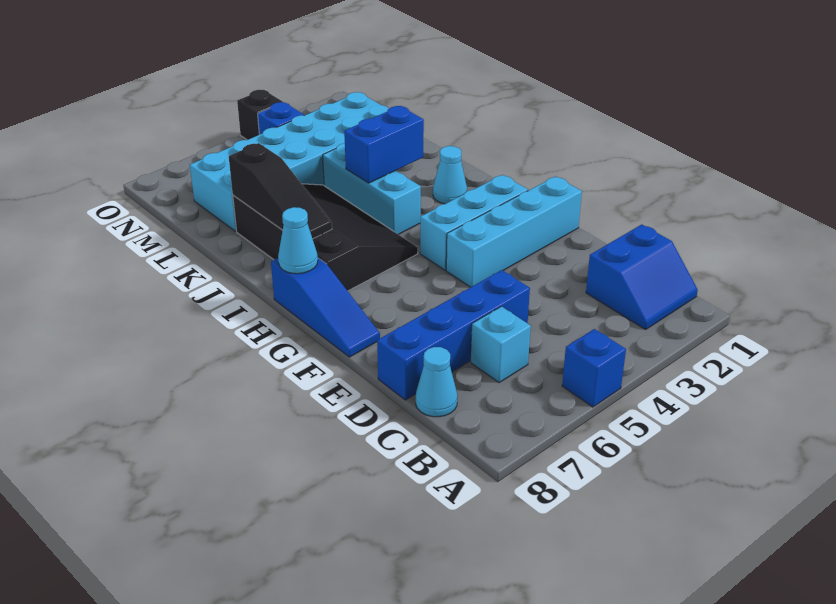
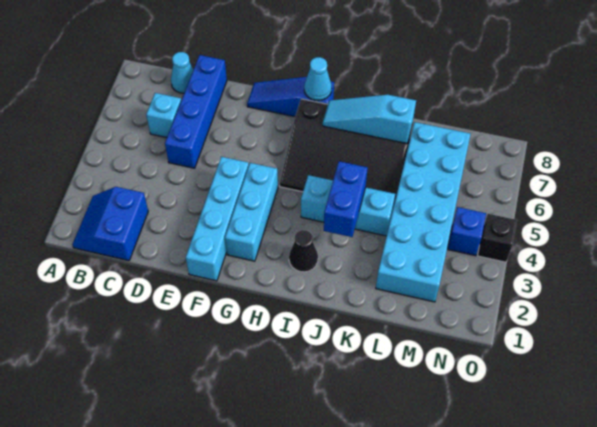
blue 1x1 brick [562,329,626,407] -> none
cyan 1x1 cone [433,146,467,204] -> black 1x1 cone [289,230,318,272]
black 1x3 slope [229,143,332,239] -> cyan 1x3 slope [323,95,416,144]

